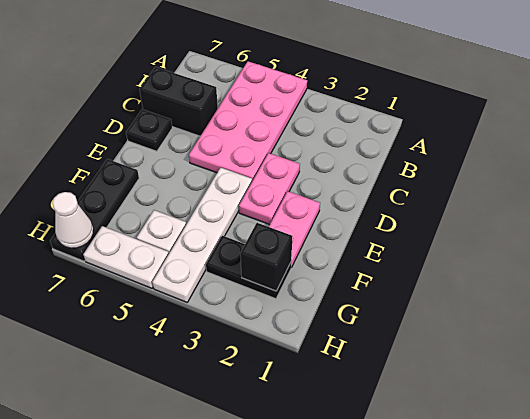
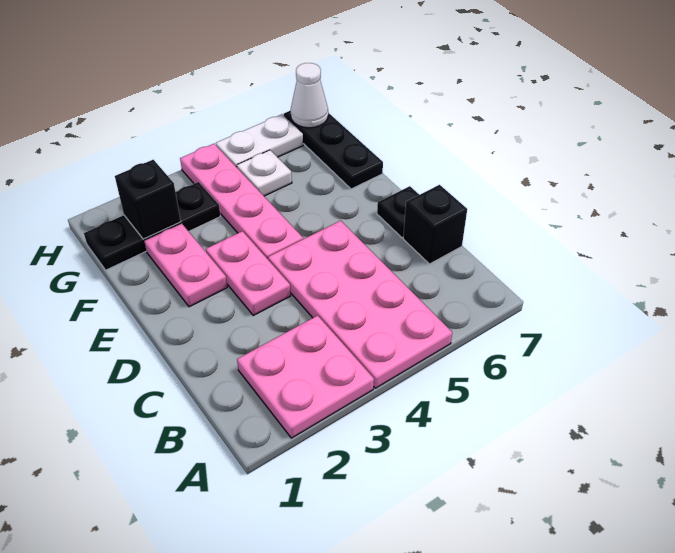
none -> pink 2x2 plate [237,315,374,438]
black 1x2 brick [139,67,218,136] -> black 1x1 brick [403,185,467,264]
white 1x4 plate [152,168,252,302] -> pink 1x4 plate [180,144,303,259]
black 1x2 plate [206,236,291,299] -> black 1x3 plate [84,182,220,270]

